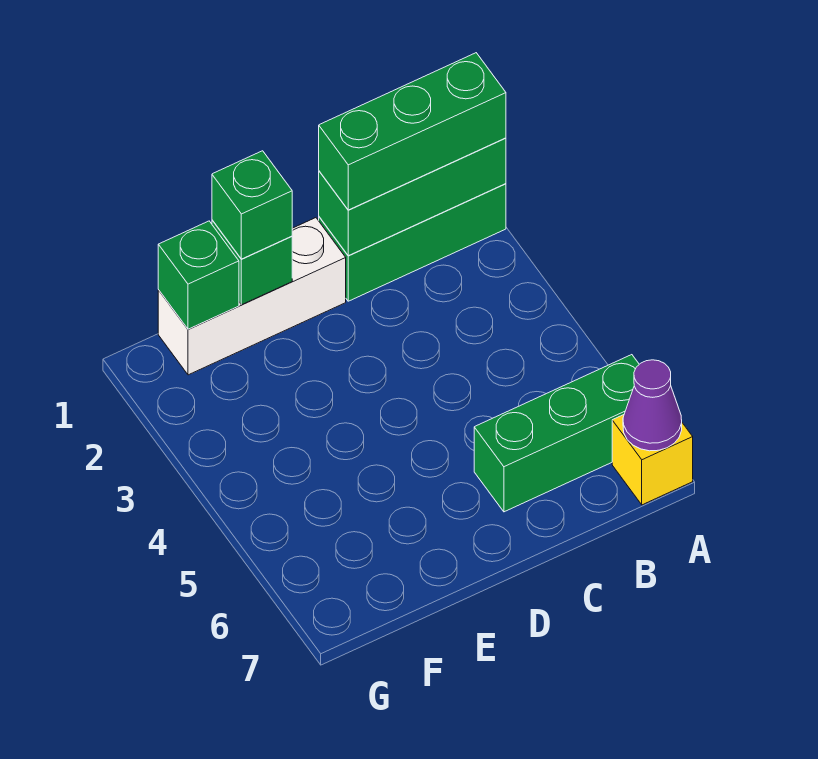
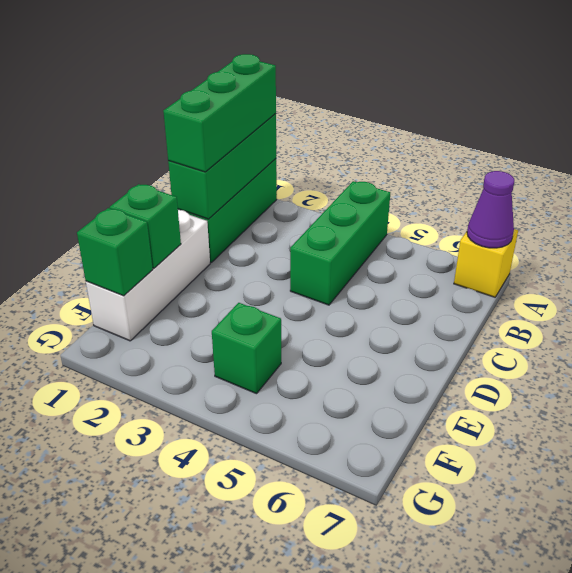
green 1x3 brick [474,355,639,512] -> green 1x3 brick moved to [290,181,390,305]
green 1x1 brick [212,151,292,259] -> green 1x1 brick moved to [212,303,281,394]

